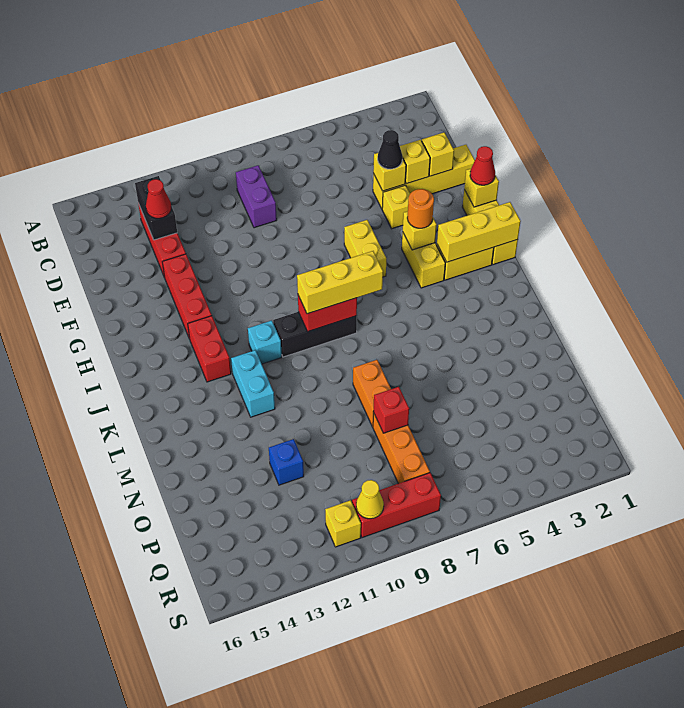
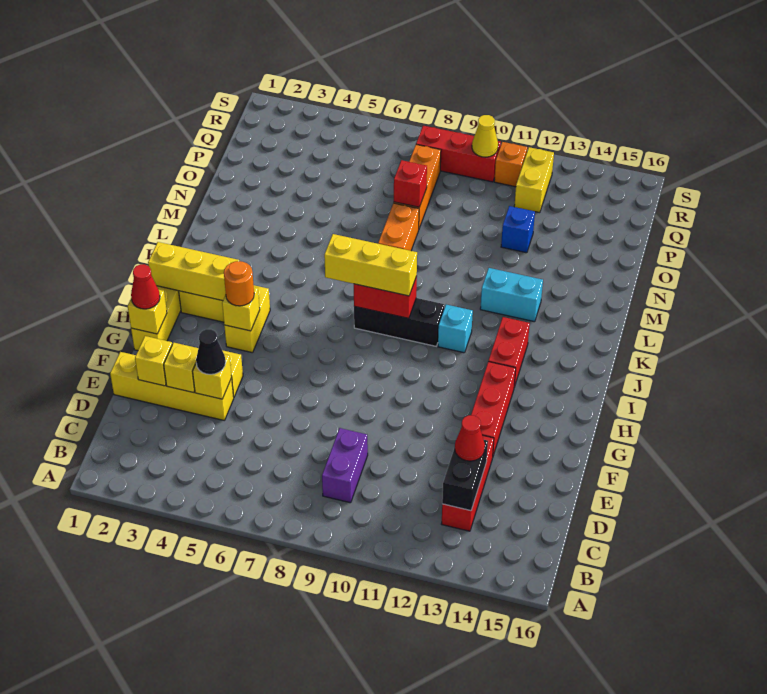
yellow 1x2 brick [344,220,386,277] -> yellow 1x2 brick moved to [514,147,554,213]
cyan 1x2 brick [231,350,275,417] -> cyan 1x2 brick turned to [480,268,543,322]
yellow 1x1 brick [325,500,361,547] -> orange 1x1 brick [494,142,527,187]

